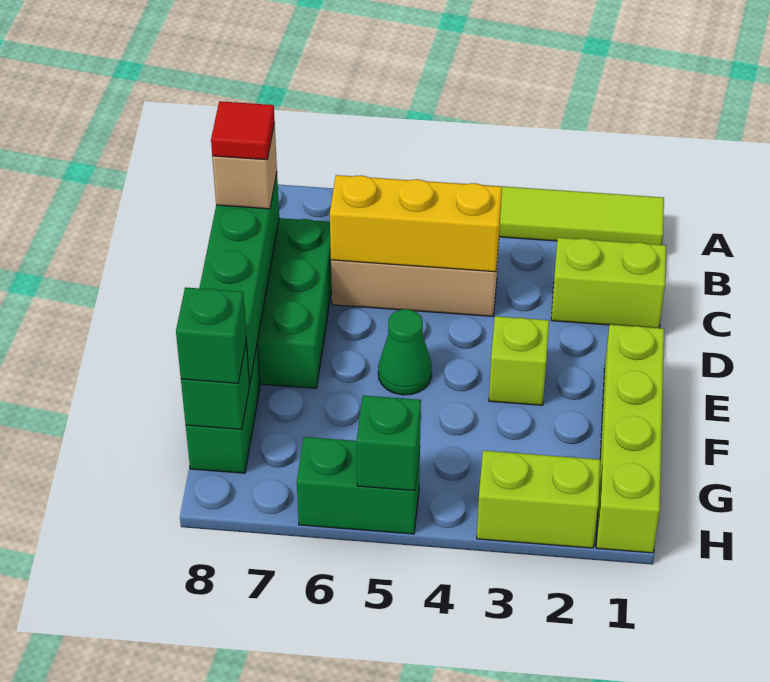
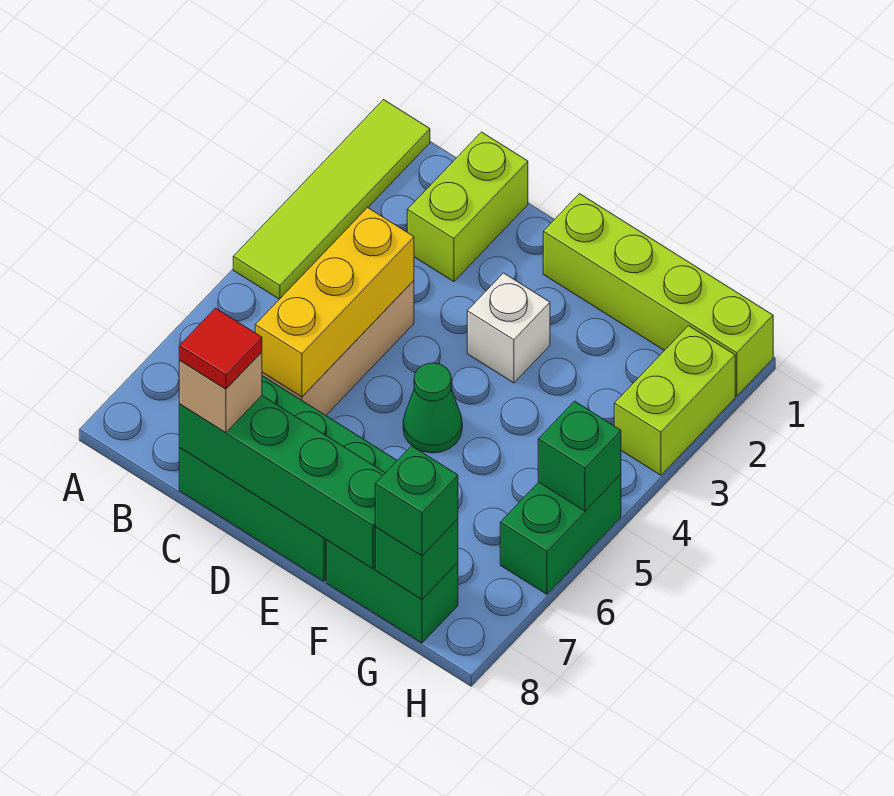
lime 1x1 brick [489,316,549,405] -> white 1x1 brick [467,273,550,383]

